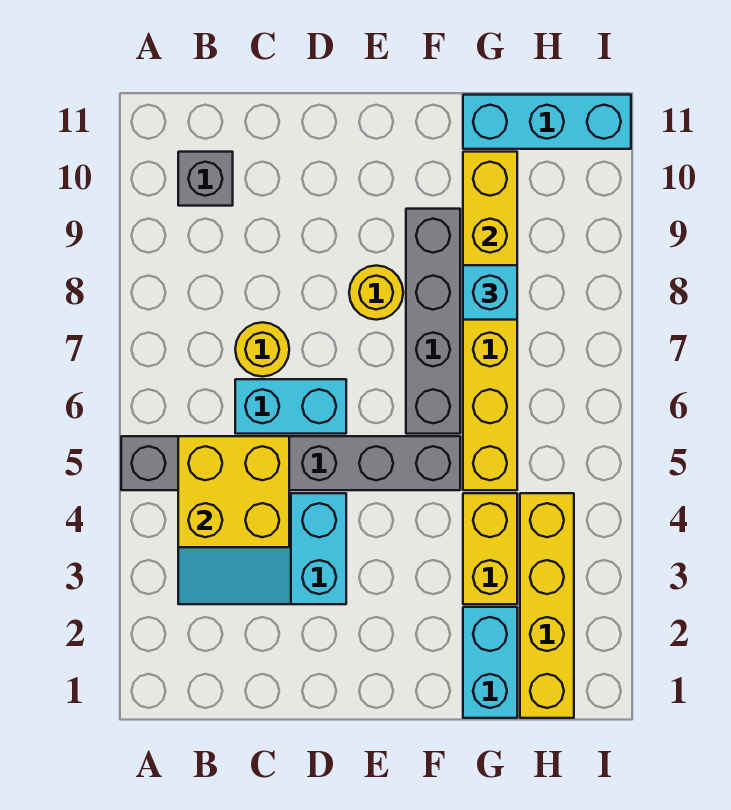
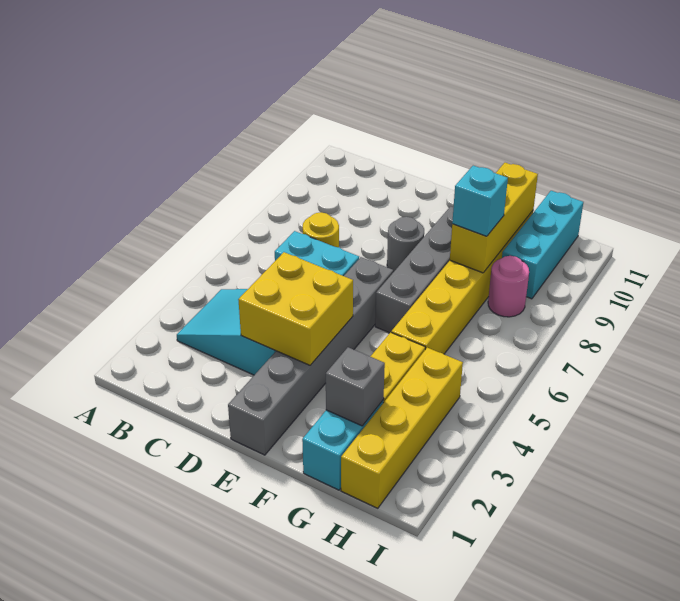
grey 1x6 brick [121,436,460,490] -> grey 1x6 brick turned to [228,257,393,455]
yellow 2x2 brick [178,436,289,547] -> yellow 2x2 brick moved to [238,252,353,365]
grey 1x1 brick [178,152,233,206] -> grey 1x1 brick moved to [326,347,385,426]
yellow 1x1 round brick [349,266,403,320] -> grey 1x1 round brick [387,217,424,272]
cyan 1x3 brick [463,95,631,149] -> cyan 1x3 brick turned to [502,191,583,299]
none -> pink 1x1 round brick [488,256,529,317]

